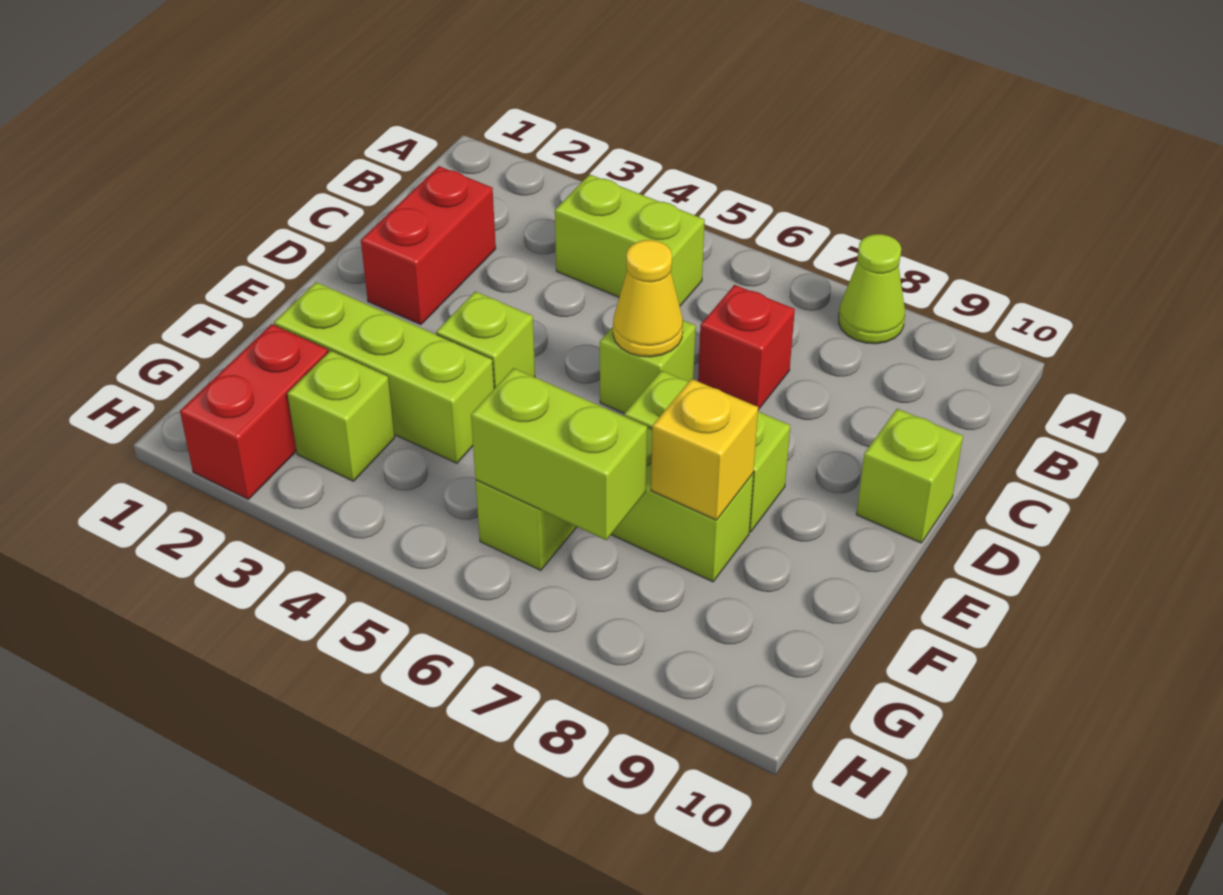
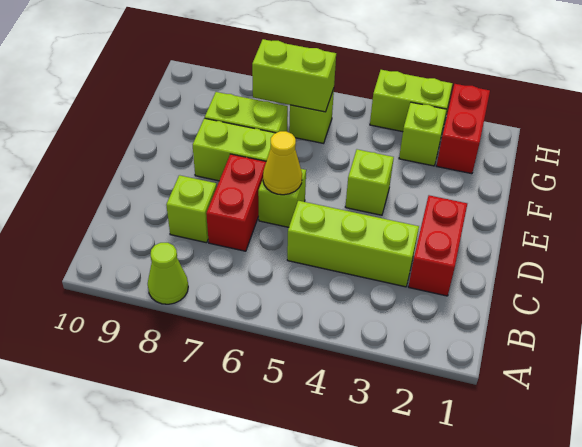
lime 1x2 brick [555,174,705,306] -> lime 1x2 brick moved to [370,70,453,132]
red 1x1 brick [698,285,795,410] -> red 1x2 brick [206,154,266,251]
lime 1x1 brick [856,409,963,543] -> lime 1x1 brick moved to [166,175,217,243]
lime 1x3 brick [274,282,494,463] -> lime 1x3 brick moved to [287,201,419,287]
yellow 1x1 brick [651,379,758,520] -> none

